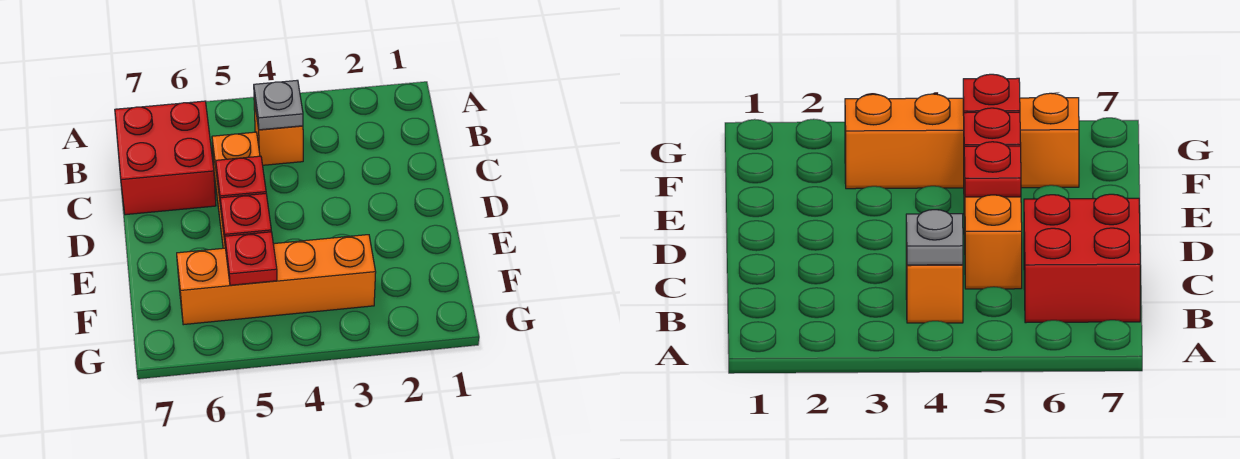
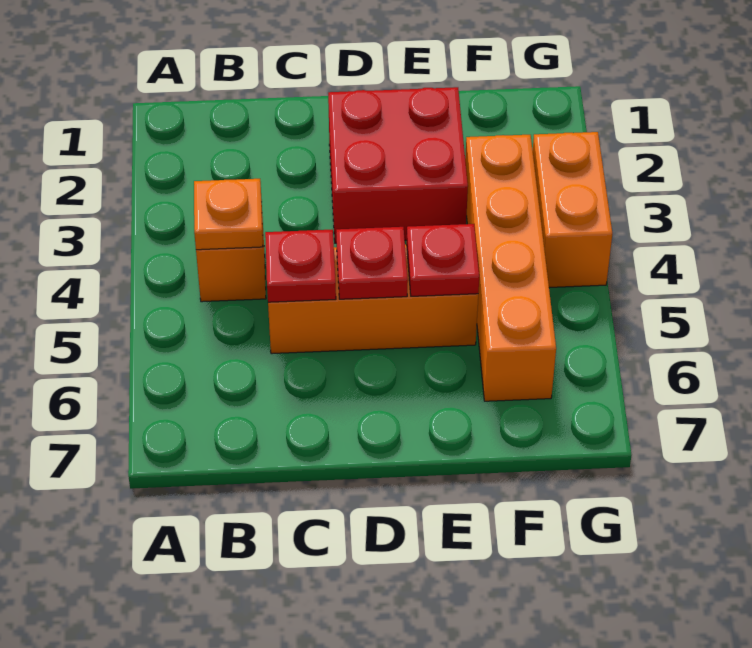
grey 1x1 plate [254,80,303,130] -> orange 1x1 plate [194,179,263,250]
red 2x2 brick [115,101,216,215] -> red 2x2 brick moved to [328,87,468,243]
red 1x1 plate [225,232,277,285] -> red 1x1 plate moved to [265,230,336,302]
none -> orange 1x2 brick [533,132,612,287]

